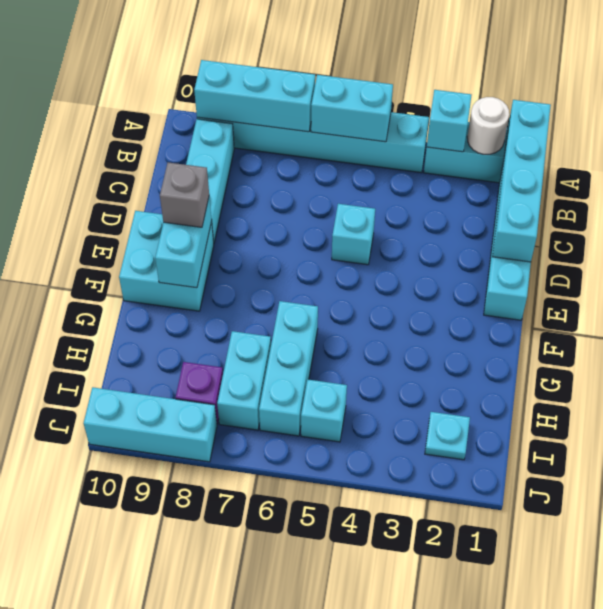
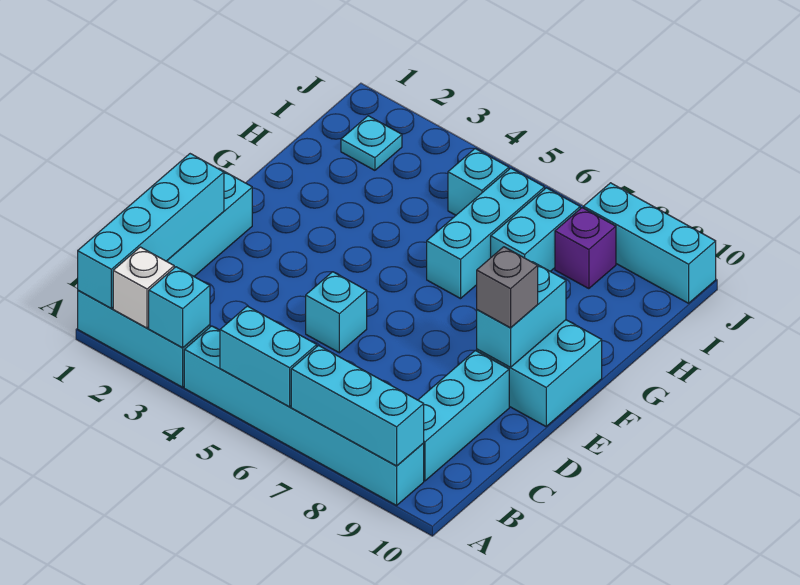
white 1x1 round brick [467,97,509,154] -> white 1x1 brick [113,247,174,328]

